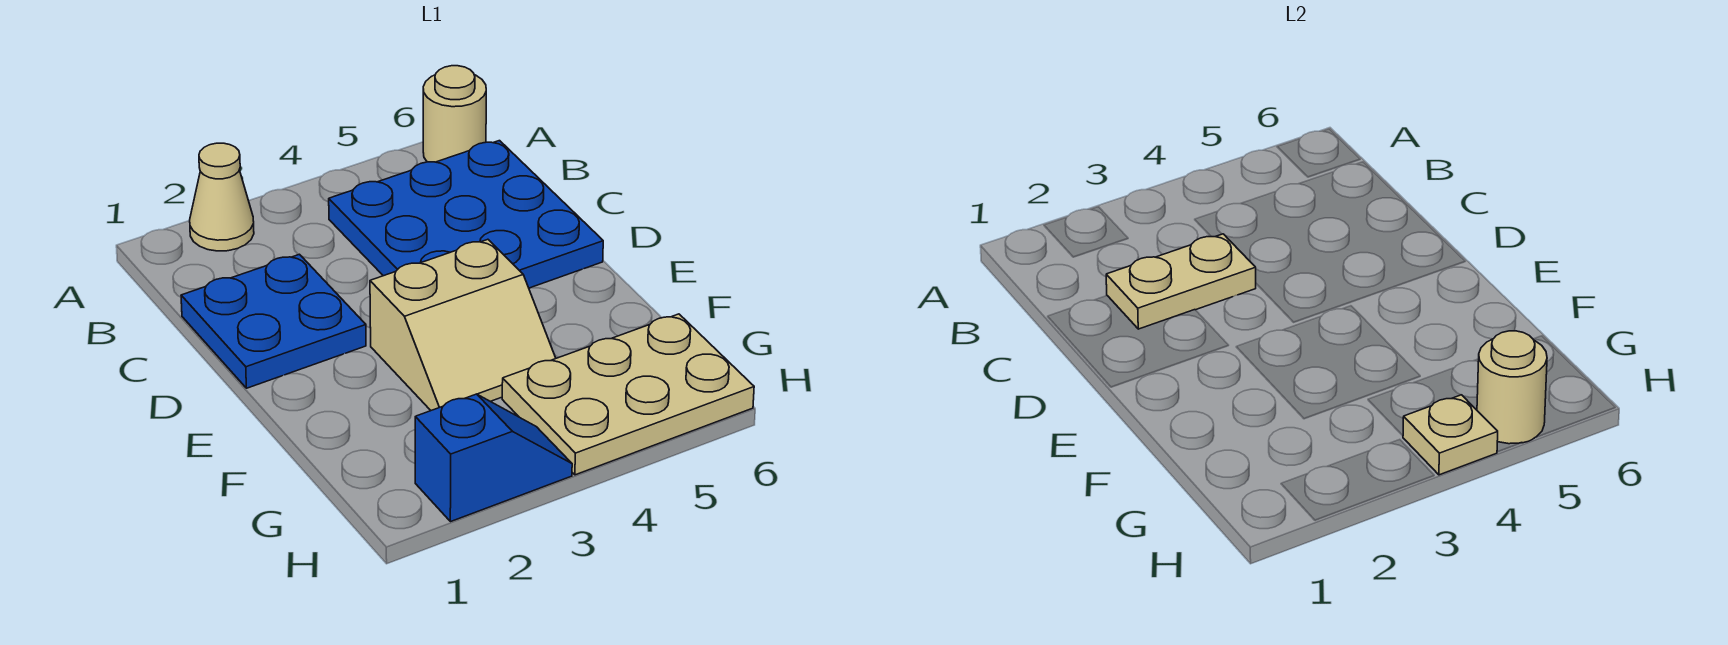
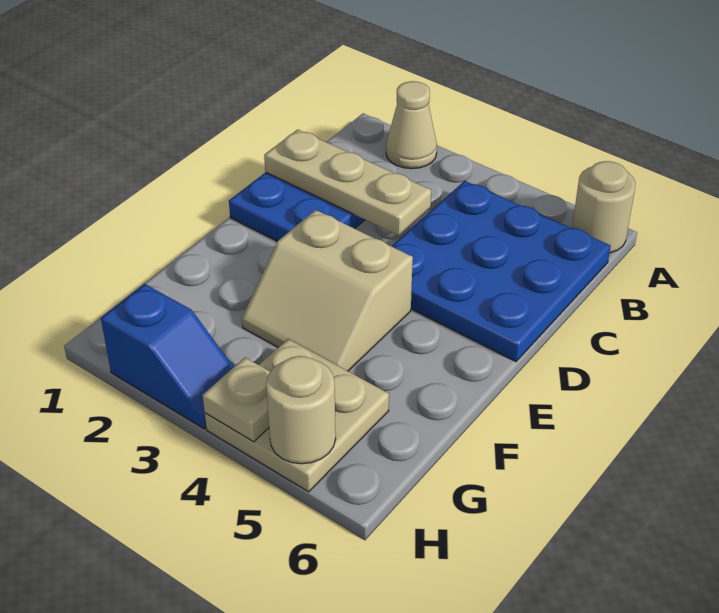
tan 1x2 plate [1106,234,1256,329] -> tan 1x3 plate [264,130,431,236]
tan 2x3 plate [502,314,754,475] -> tan 2x2 plate [205,339,389,492]

